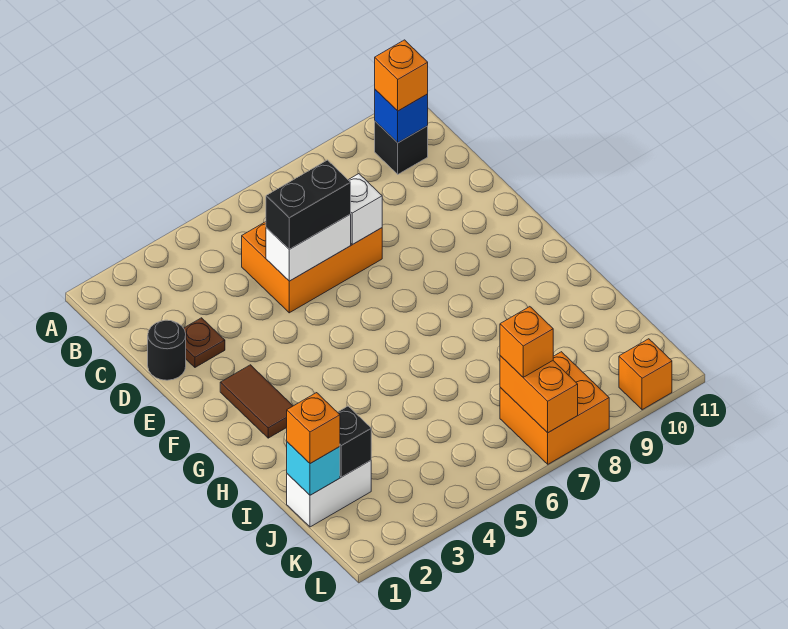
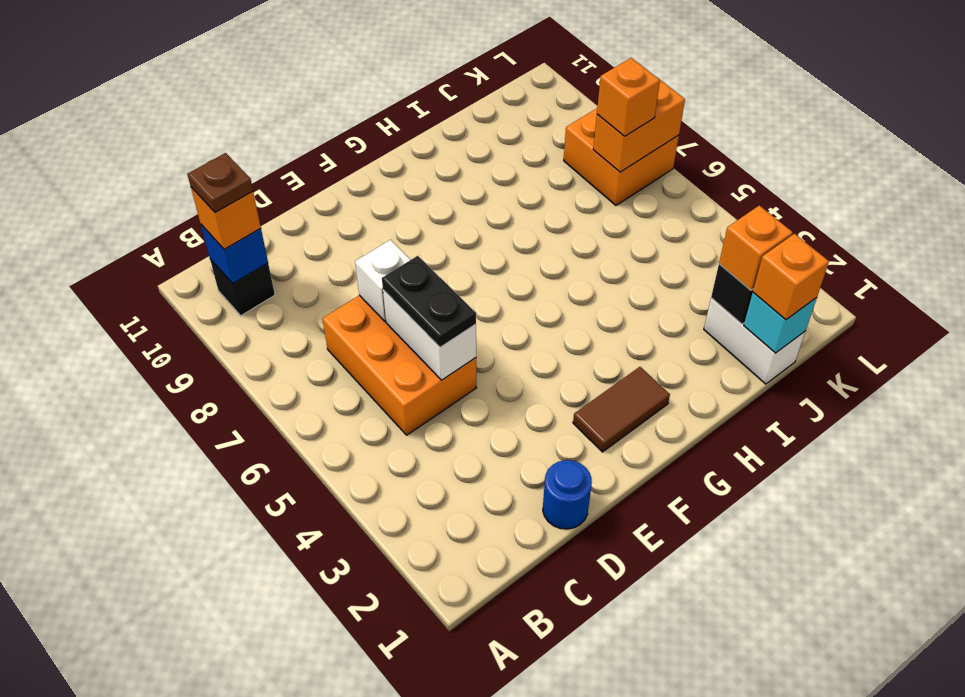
black 1x1 round brick [148,320,186,380] -> blue 1x1 round brick [543,460,592,529]
brown 1x1 plate [184,318,225,367] -> brown 1x1 plate moved to [187,153,253,212]
black 1x2 brick [266,160,351,249] -> black 1x2 plate [382,256,476,347]
orange 1x1 brick [619,339,672,410] -> orange 1x1 brick moved to [719,205,793,290]

